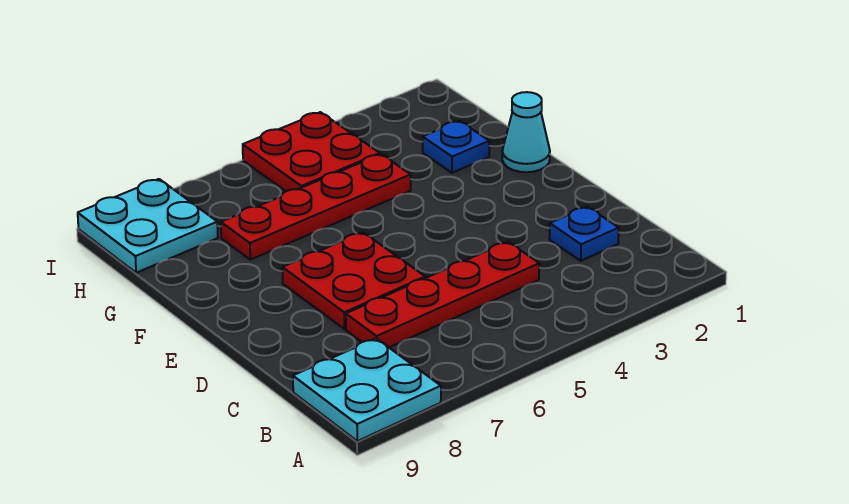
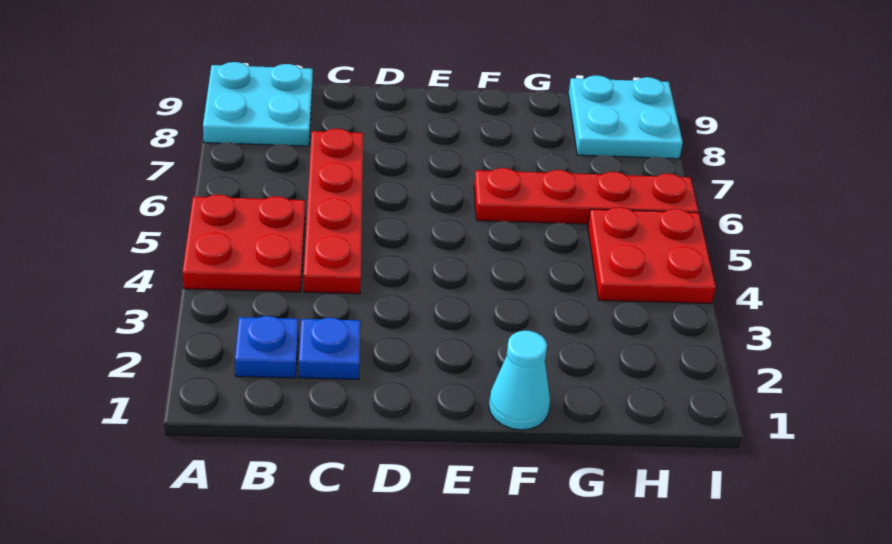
red 2x2 plate [282,232,425,329] -> red 2x2 plate moved to [182,195,305,292]
blue 1x1 plate [423,121,489,173] -> blue 1x1 plate moved to [235,316,298,378]
red 1x4 plate [221,154,411,260] -> red 1x4 plate turned to [474,168,698,224]

